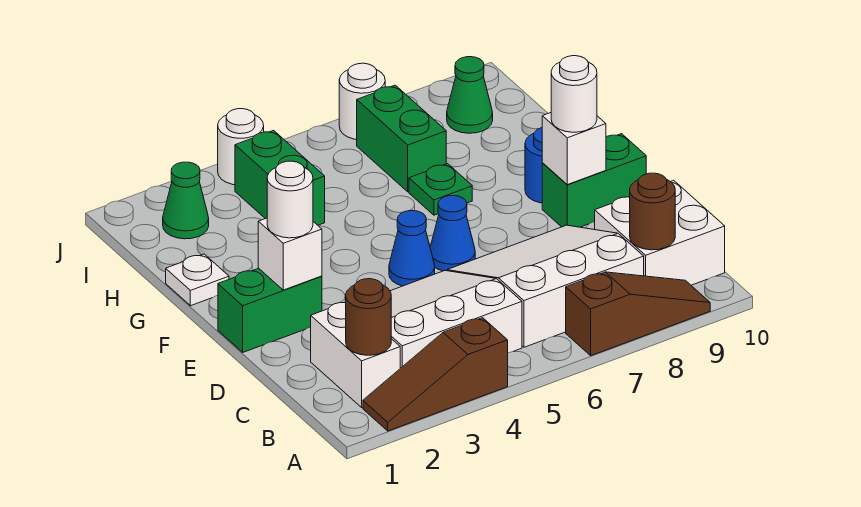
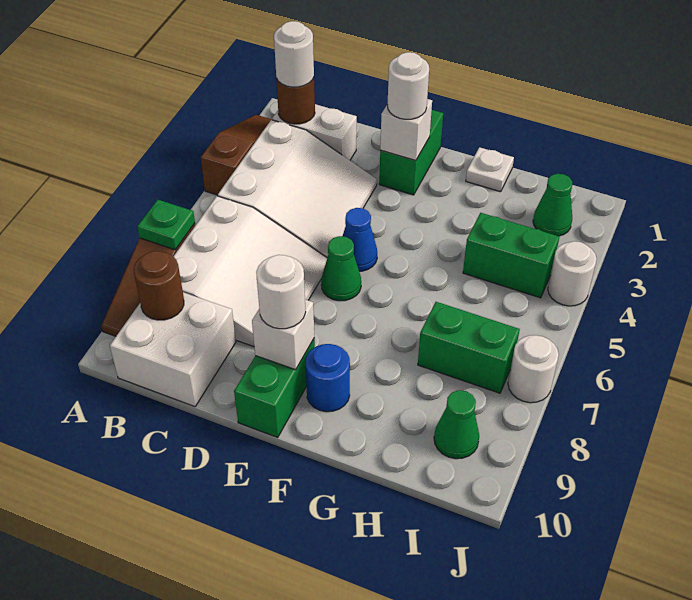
none -> white 1x1 round brick [274,21,314,87]
blue 1x1 cone [430,196,475,271] -> green 1x1 cone [321,236,361,301]
green 1x1 plate [409,164,472,215] -> green 1x1 plate moved to [137,200,195,250]

